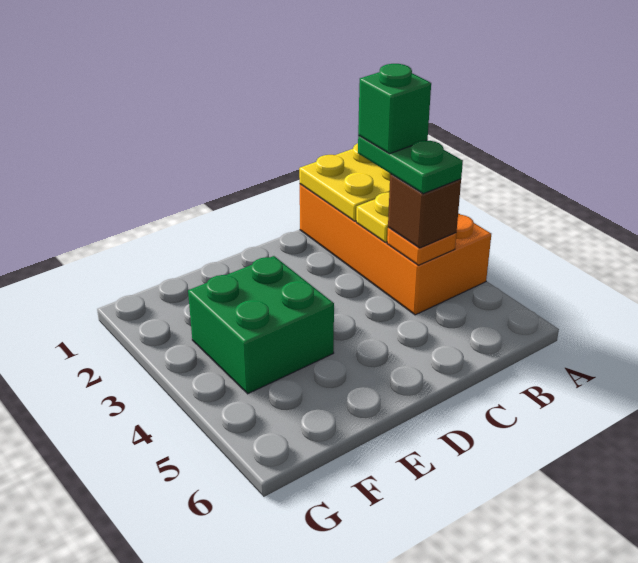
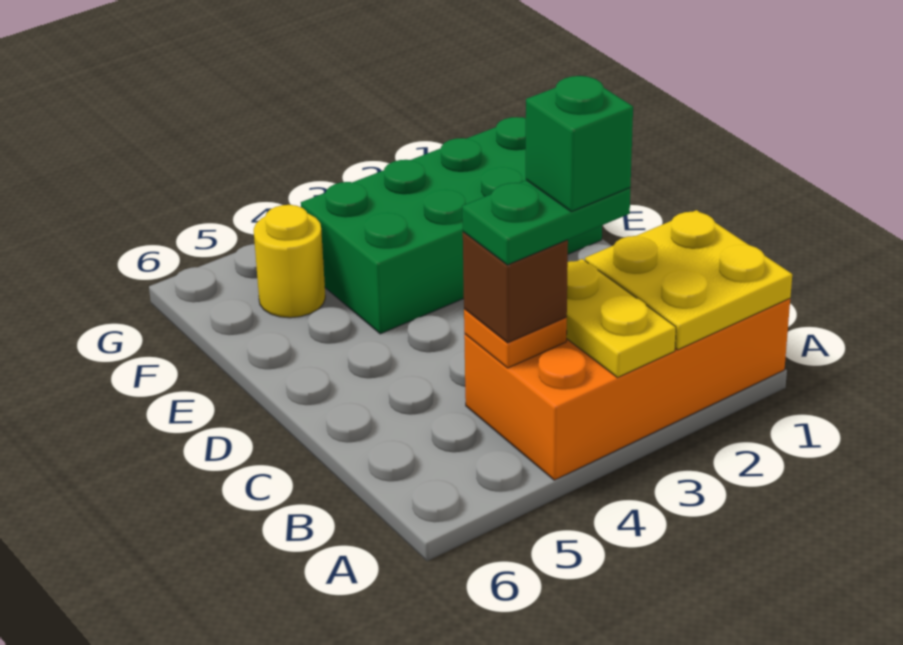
green 2x2 brick [188,256,334,394] -> green 2x4 brick [301,117,602,334]
none -> yellow 1x1 round brick [254,205,325,318]

